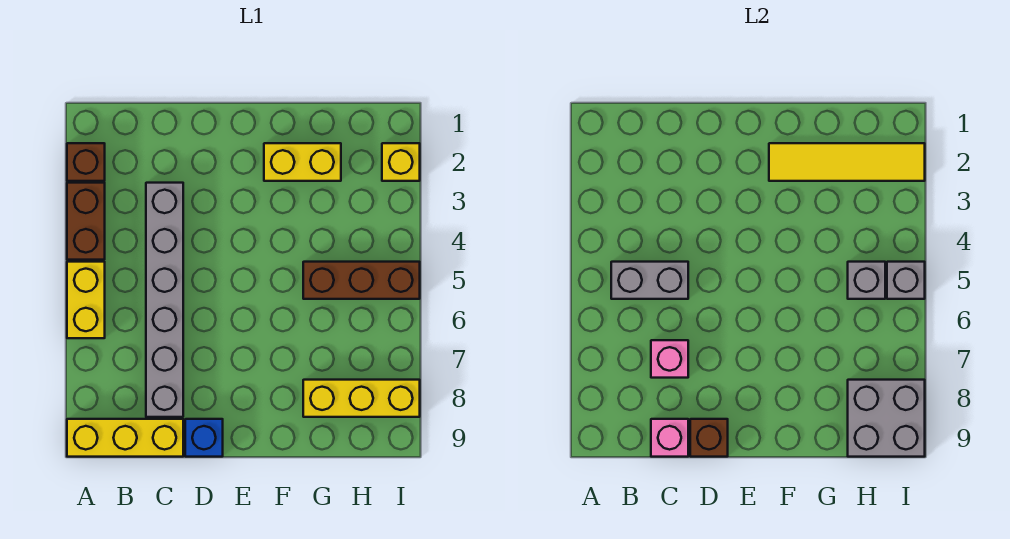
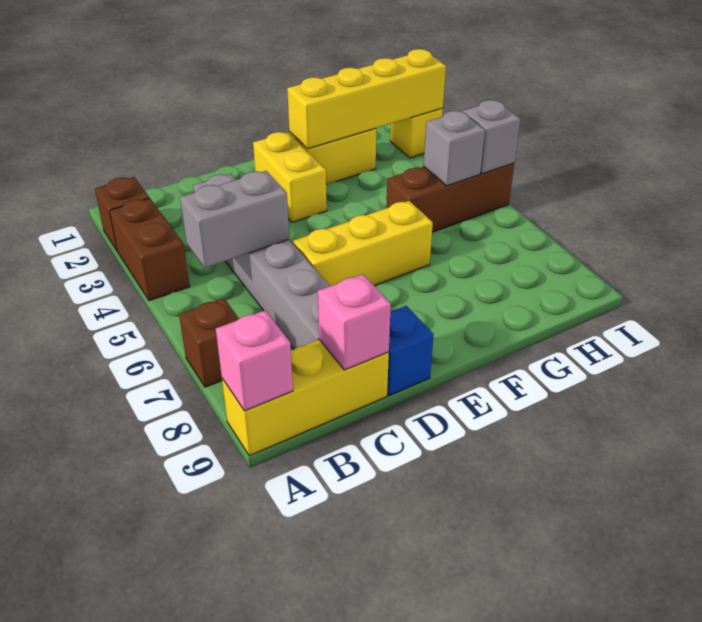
yellow 1x2 brick [67,262,105,338] -> yellow 1x2 brick moved to [253,132,327,222]
pink 1x1 brick [651,340,688,378] -> pink 1x1 brick moved to [216,310,293,411]
brown 1x1 brick [690,419,728,457] -> brown 1x1 brick moved to [179,298,239,387]
yellow 1x4 tile [769,143,925,181] -> yellow 1x4 brick [287,49,446,149]
yellow 1x3 brick [303,380,420,417] -> yellow 1x3 brick moved to [293,201,433,286]
grey 2x2 brick [848,380,925,457] -> none

